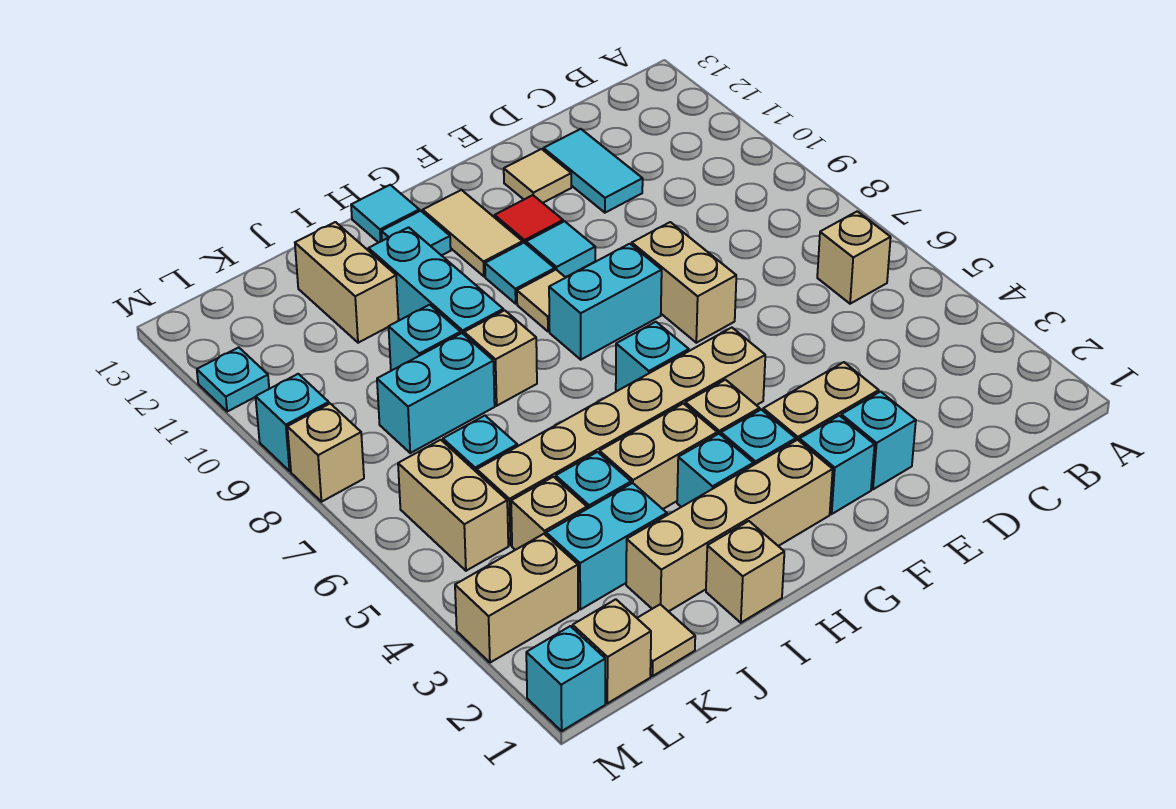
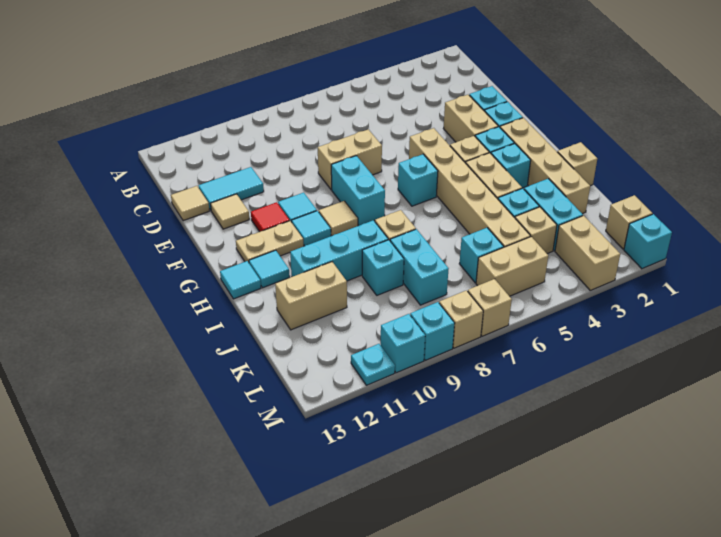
tan 1x1 brick [817,211,891,304] -> tan 1x1 brick moved to [468,279,512,336]
tan 1x2 tile [423,190,523,276] -> tan 1x2 plate [236,221,304,262]
tan 1x1 tile [637,604,695,676] -> tan 1x1 tile moved to [171,186,209,221]
none -> cyan 1x1 brick [381,314,425,373]

